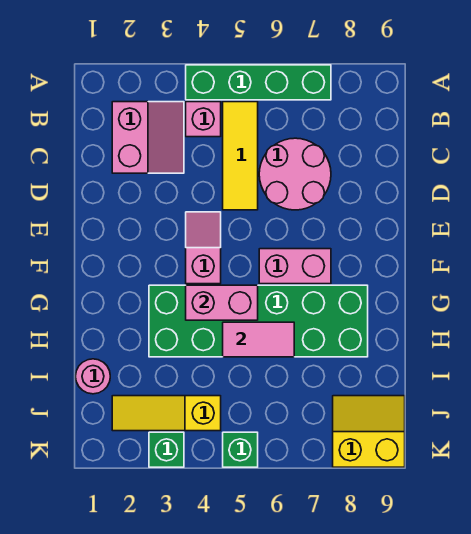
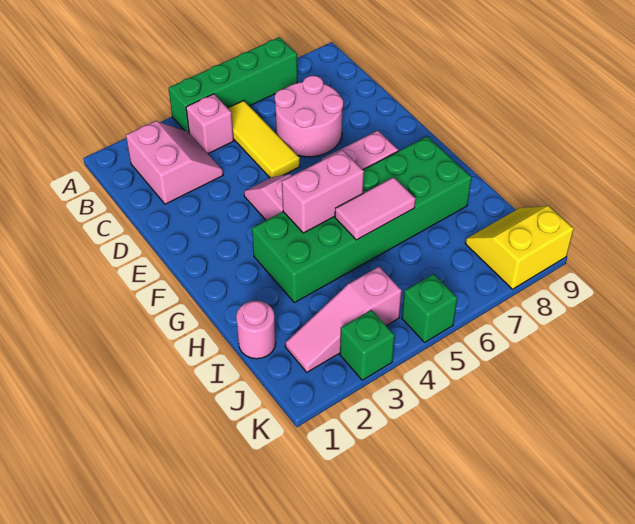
yellow 1x3 slope [112,396,221,431] -> pink 1x3 slope [285,267,402,372]

